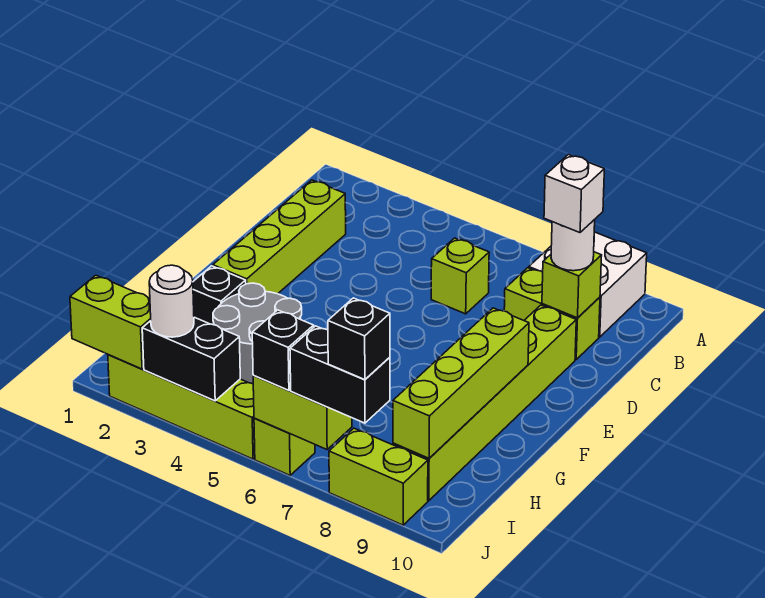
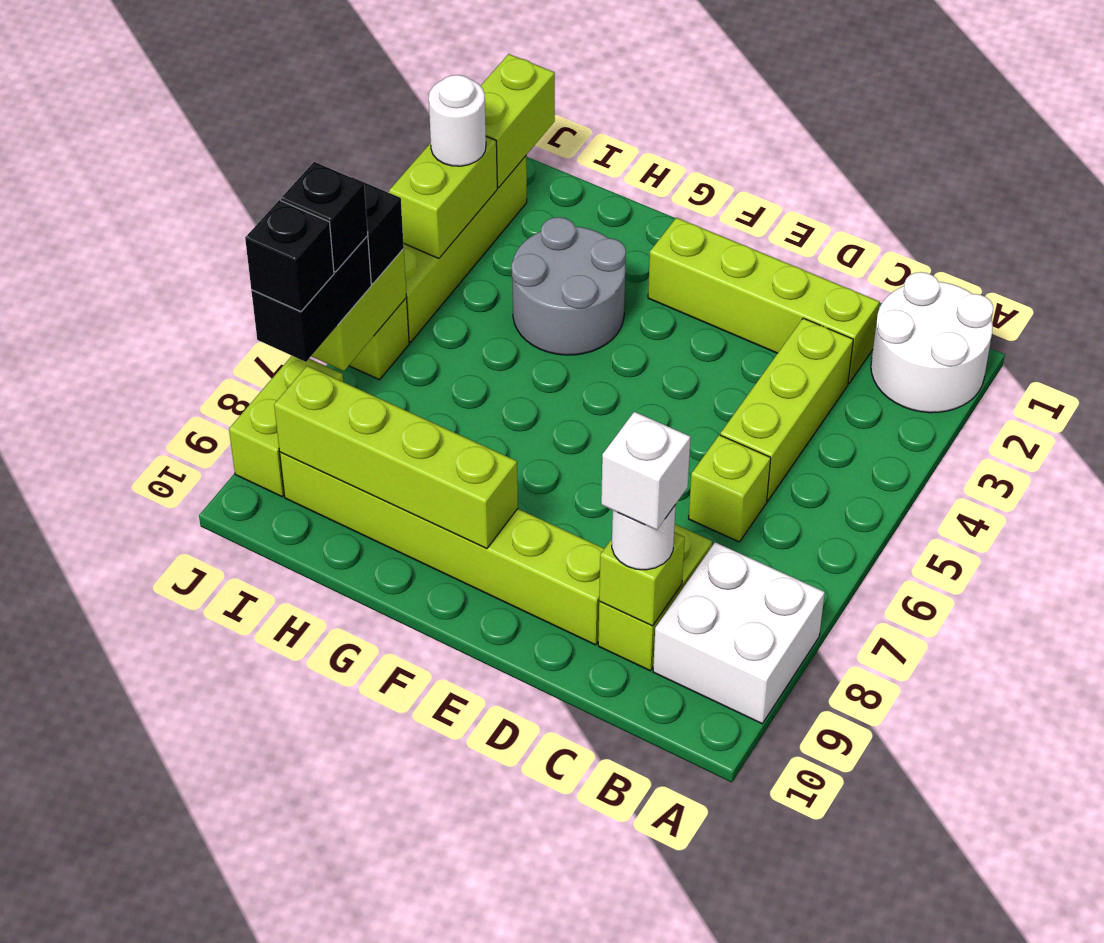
none -> white 2x2 round brick [871,272,993,413]
none -> lime 1x3 brick [720,318,853,501]
black 1x1 brick [193,266,246,325] -> black 1x1 brick moved to [281,162,368,272]
black 1x2 brick [142,317,240,401] -> lime 1x2 brick [389,136,497,258]

